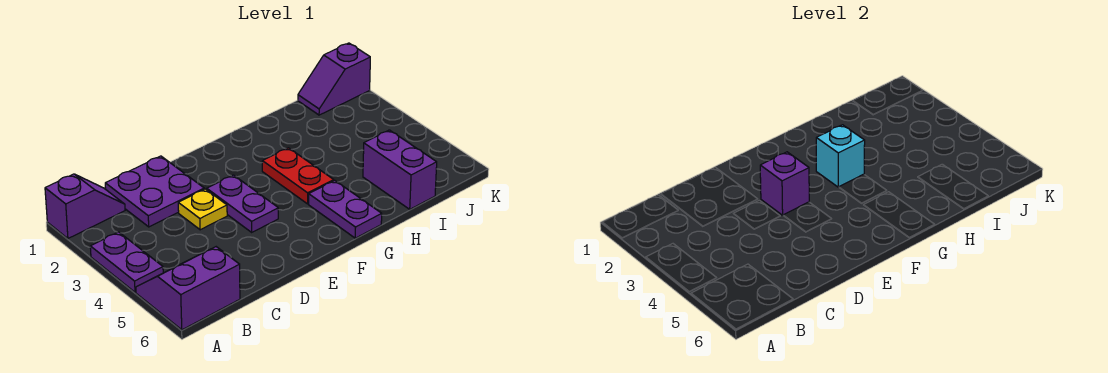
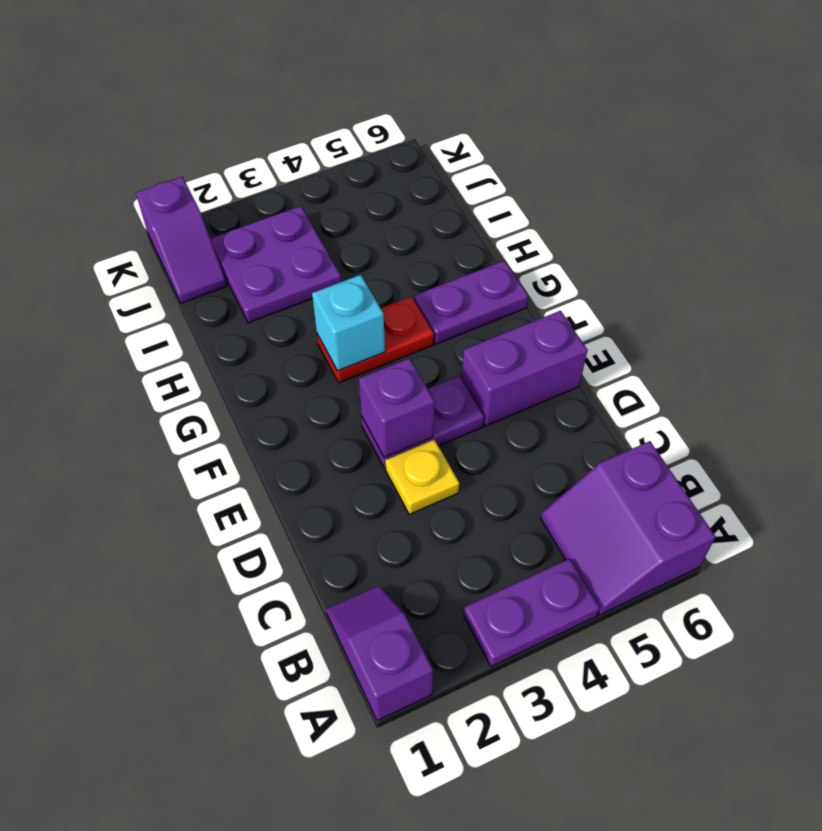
purple 2x2 plate [105,156,204,227] -> purple 2x2 plate moved to [210,206,341,323]
purple 1x2 brick [363,130,437,209] -> purple 1x2 brick moved to [462,311,588,426]

